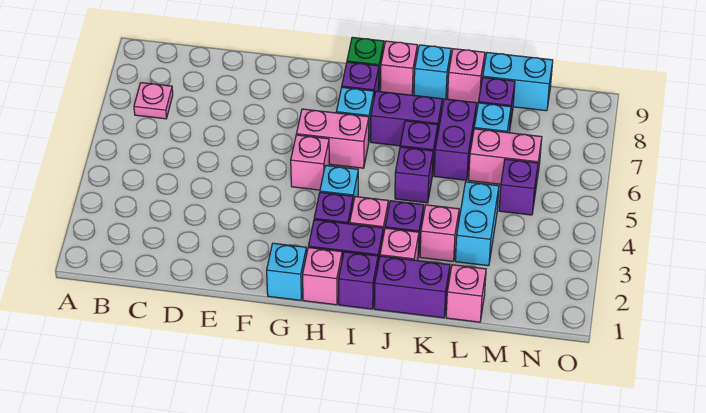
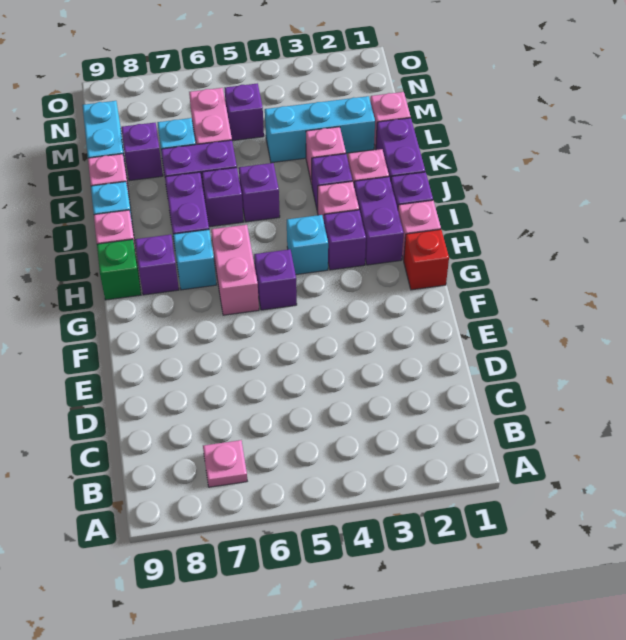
cyan 1x1 brick [267,243,307,300] -> red 1x1 brick [404,229,449,290]
pink 1x1 brick [291,135,329,190] -> purple 1x1 brick [254,249,297,310]
cyan 1x2 brick [455,182,499,266] -> cyan 1x3 brick [265,96,375,163]

